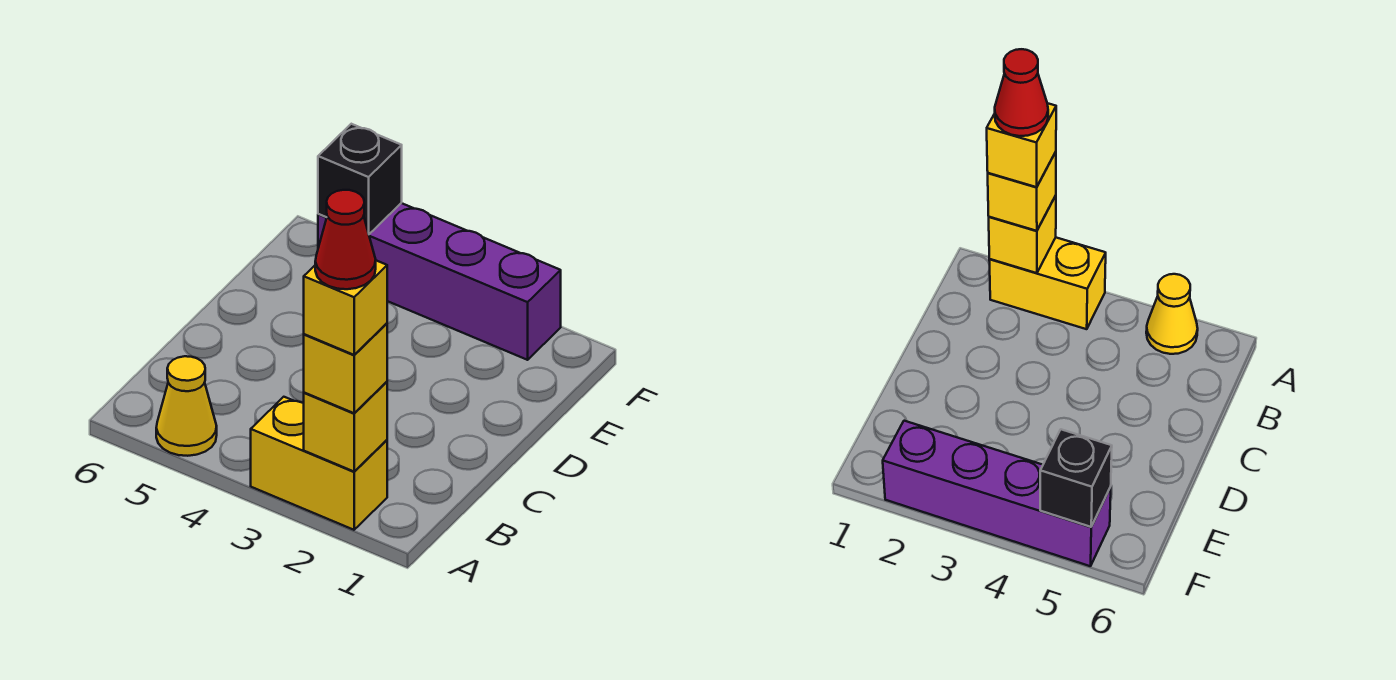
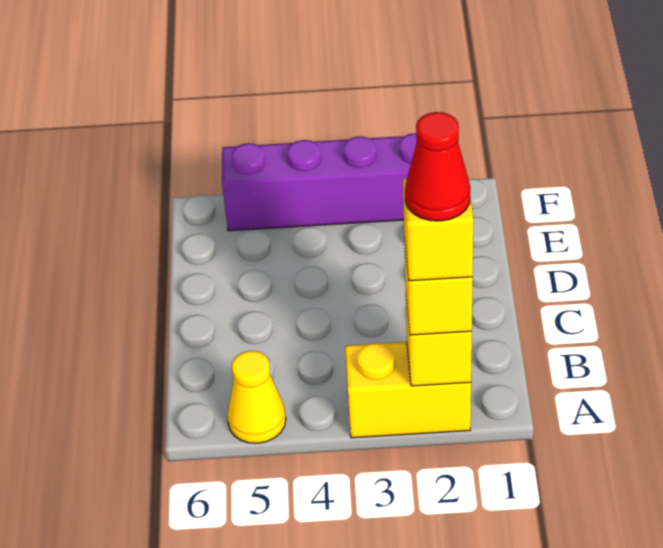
black 1x1 brick [318,124,402,234] -> none

